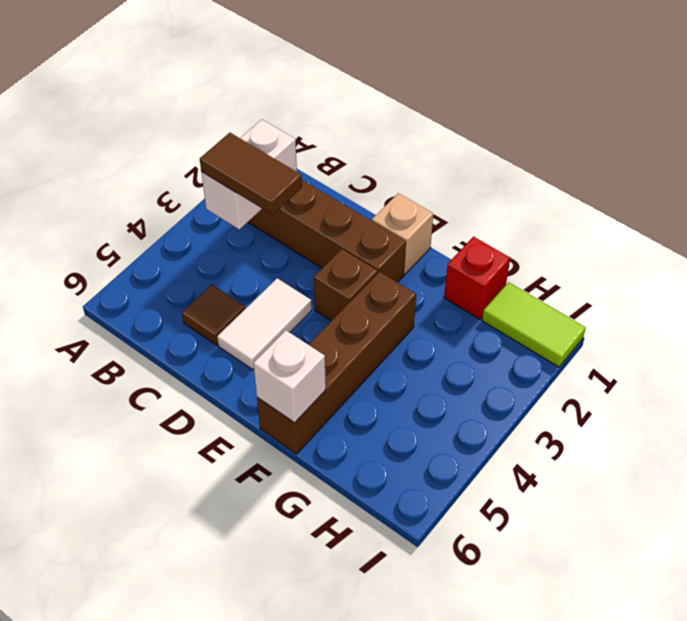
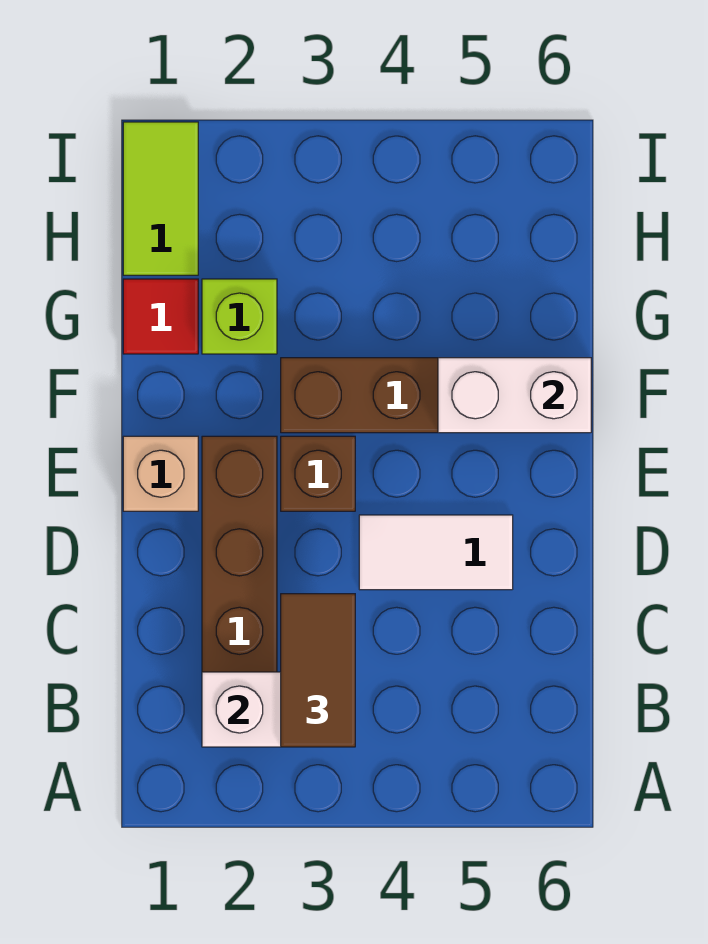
brown 1x1 tile [182,285,245,345] -> none
white 1x1 brick [253,330,326,423] -> white 1x2 brick [438,358,591,433]
red 1x1 brick [444,237,510,319] -> red 1x1 tile [123,279,198,354]
none -> lime 1x1 brick [202,279,277,354]

